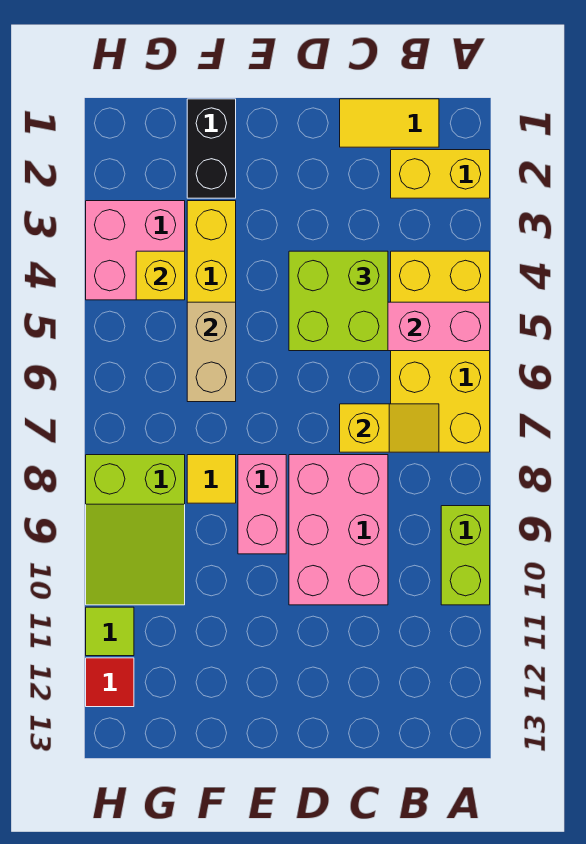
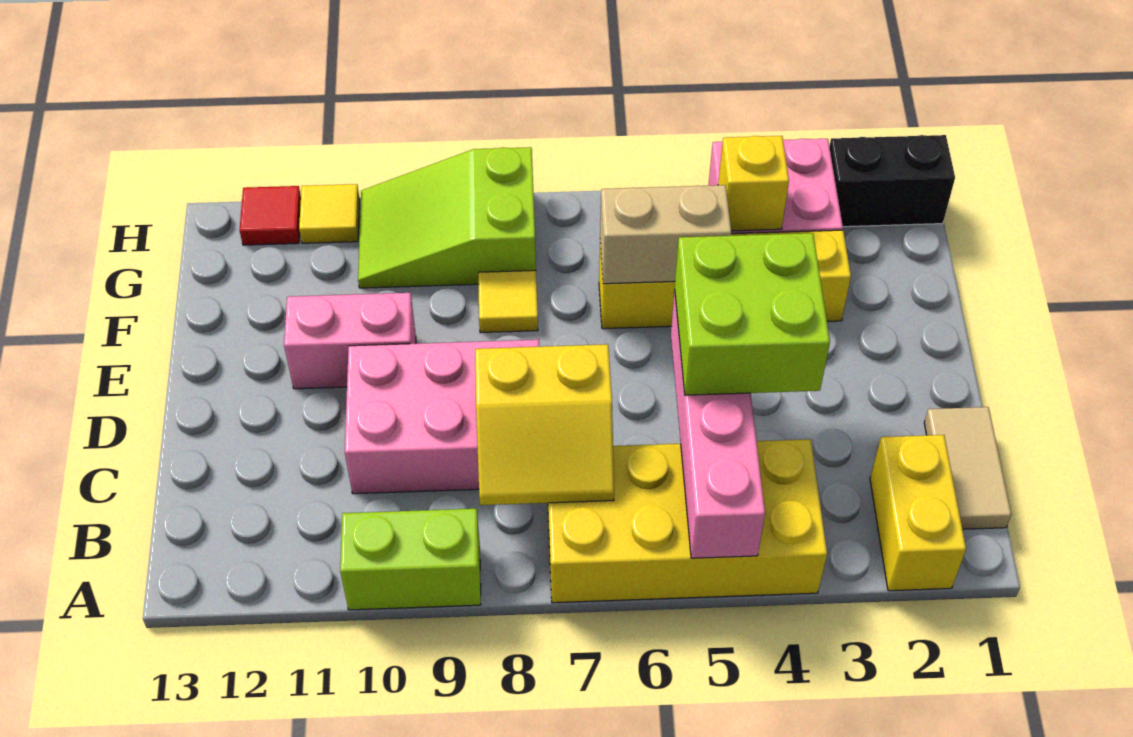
yellow 1x2 tile [340,99,439,147] -> tan 1x2 tile [924,407,1011,529]
yellow 1x2 slope [340,404,439,452] -> yellow 2x2 slope [475,344,614,505]
pink 1x2 brick [238,455,286,554] -> pink 1x2 brick moved to [284,293,416,389]
black 1x2 brick [187,99,236,198] -> black 1x2 brick moved to [829,135,955,227]
lime 1x1 tile [86,607,134,656] -> yellow 1x1 tile [299,184,360,243]

